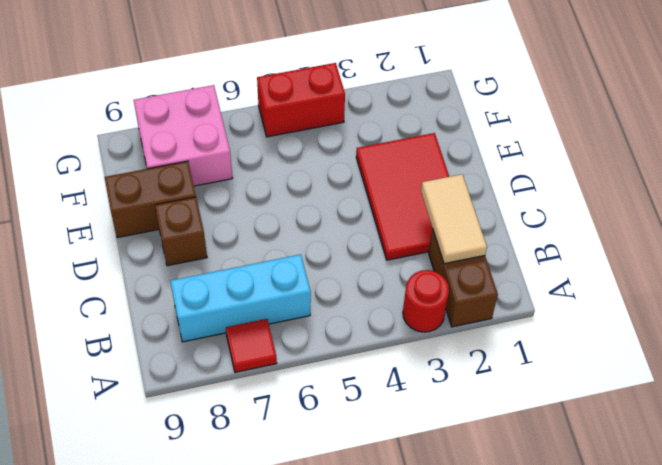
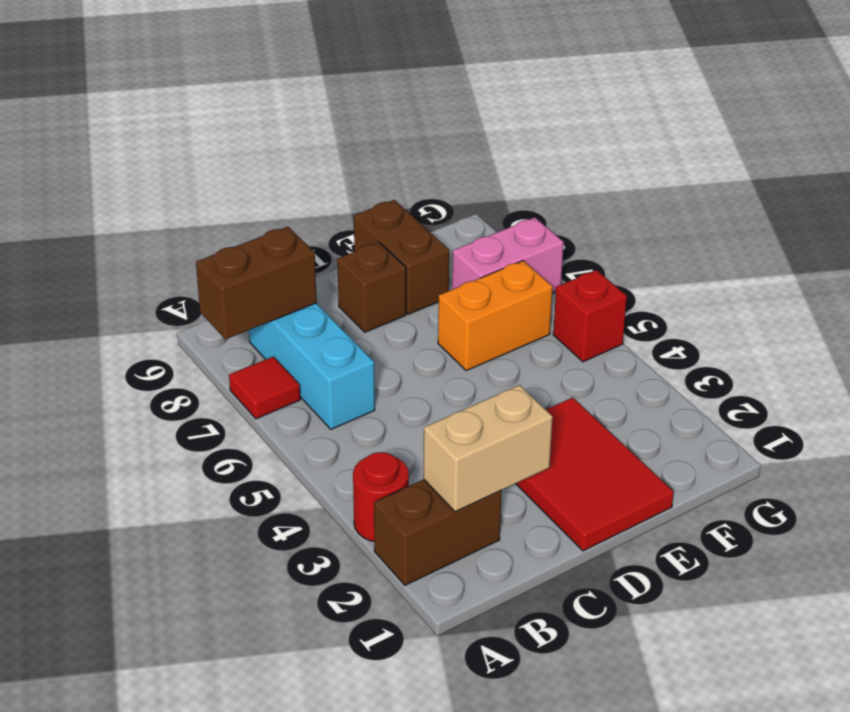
none -> brown 1x2 brick [196,227,316,339]
tan 1x2 tile [421,174,487,264] -> tan 1x2 brick [423,385,553,512]
red 2x3 tile [356,133,449,260] -> red 2x3 tile turned to [516,398,674,551]
none -> orange 1x2 brick [438,261,553,371]
pink 2x2 brick [134,85,232,186] -> pink 1x2 brick [452,217,564,293]
red 1x2 brick [257,63,345,137] -> red 1x1 brick [553,270,627,362]

